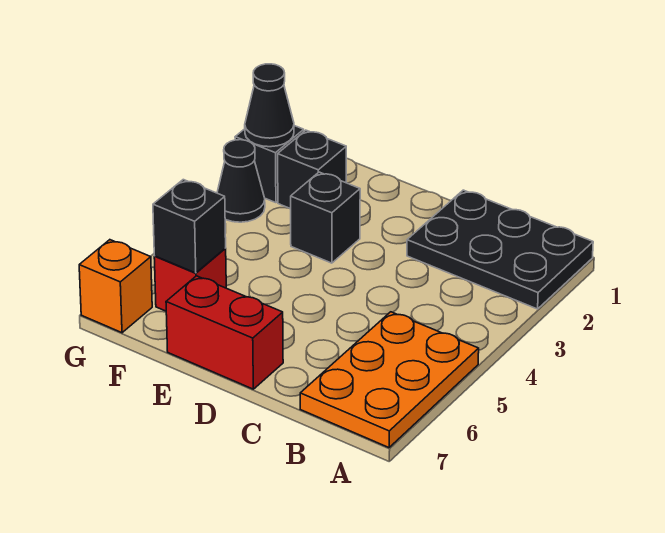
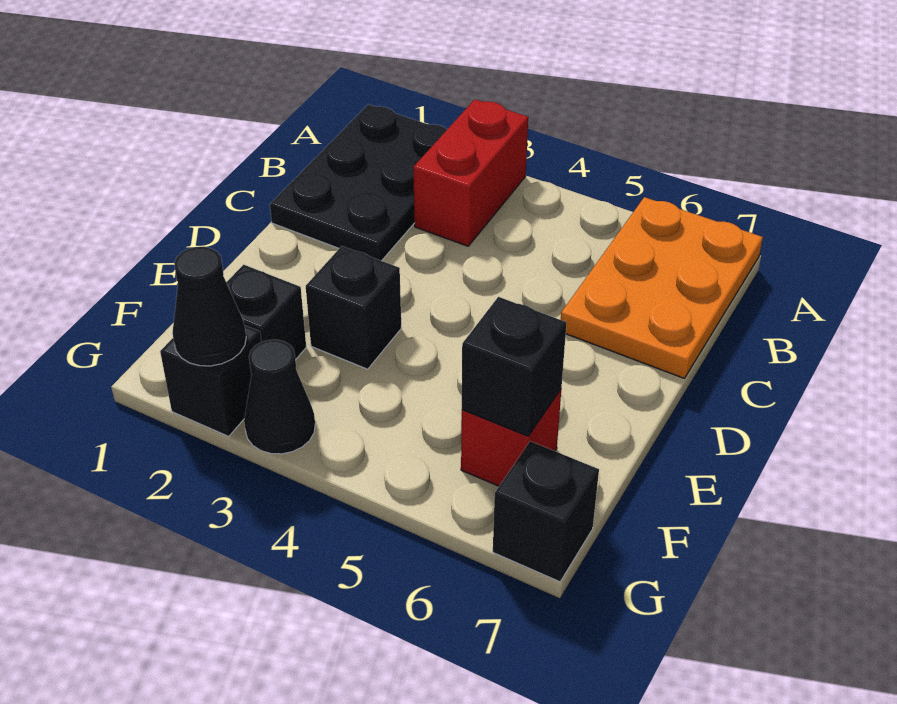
orange 2x3 plate [300,312,479,448] -> orange 2x3 plate turned to [561,197,763,378]
red 1x2 brick [166,276,283,389] -> red 1x2 brick moved to [413,99,528,246]
orange 1x1 brick [79,240,152,333] -> black 1x1 brick [493,441,599,582]

